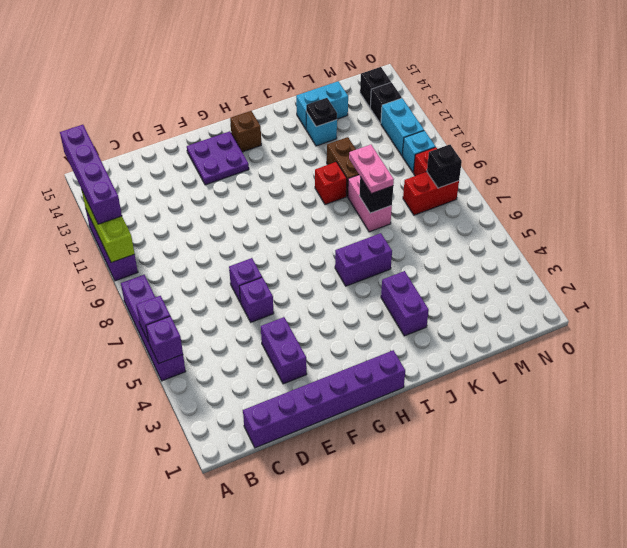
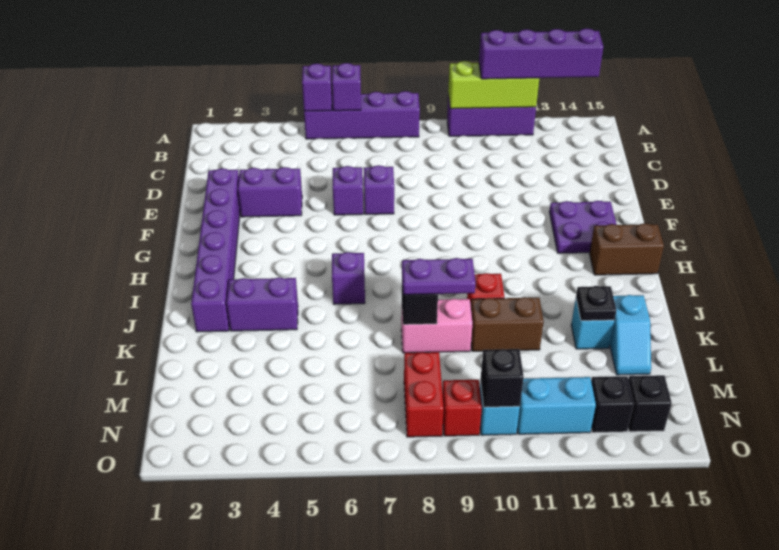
purple 1x6 brick [243,350,405,448] -> purple 1x6 brick moved to [191,168,240,332]
brown 1x1 brick [230,111,261,152] -> brown 1x2 brick [590,223,664,275]
purple 1x2 brick [335,233,392,286] -> purple 1x1 brick [332,252,365,304]
pink 1x2 plate [349,145,394,194] -> purple 1x2 plate [402,258,476,295]
cyan 1x2 brick [296,81,348,129] -> cyan 1x2 slope [610,295,651,375]
black 1x1 brick [427,145,462,188] -> black 1x1 brick moved to [481,349,524,407]

